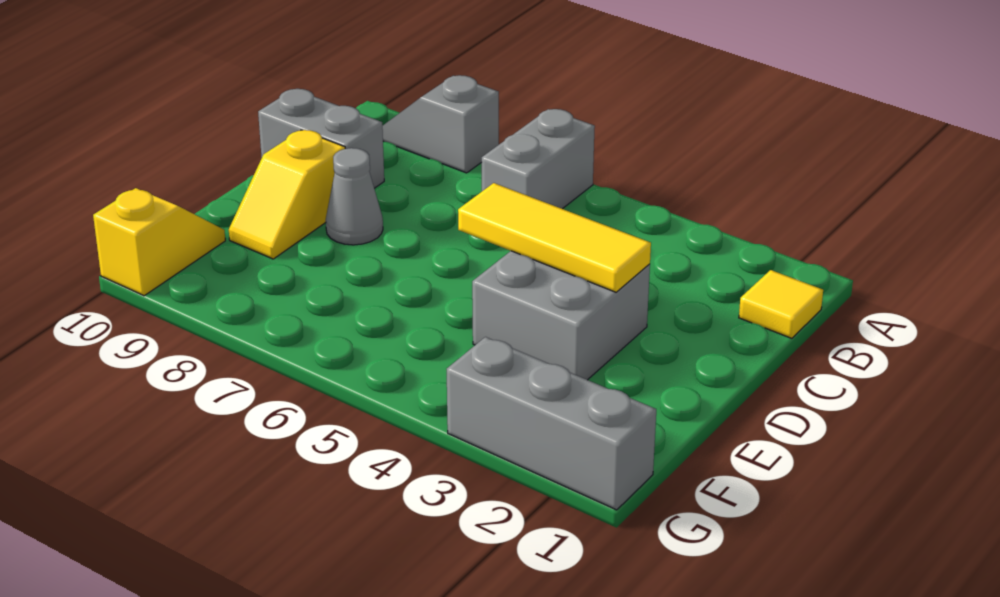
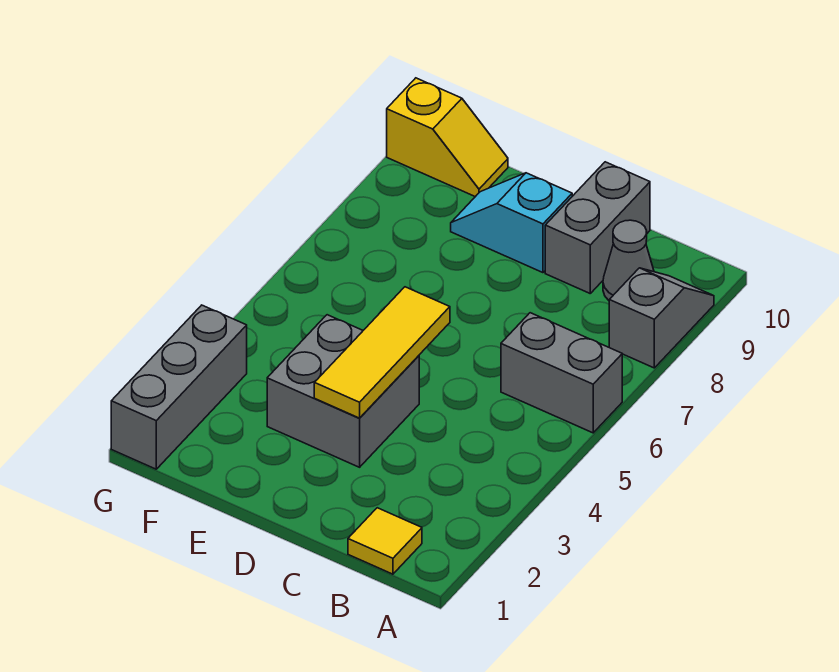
grey 1x1 cone [326,148,383,245] -> grey 1x1 cone moved to [603,220,654,300]
yellow 1x2 slope [229,130,345,259] -> cyan 1x2 slope [451,173,572,273]

